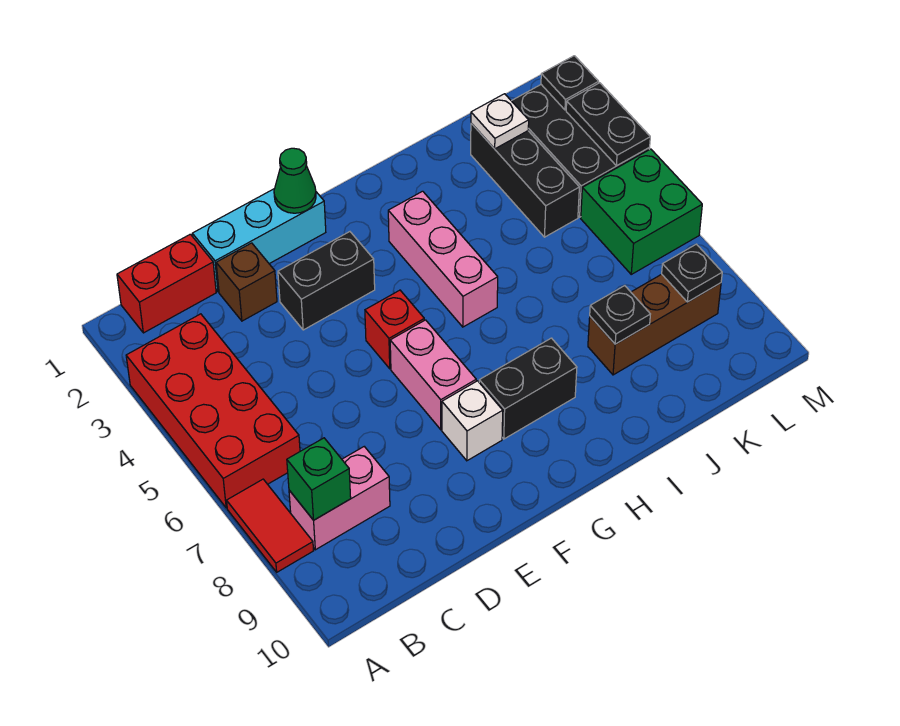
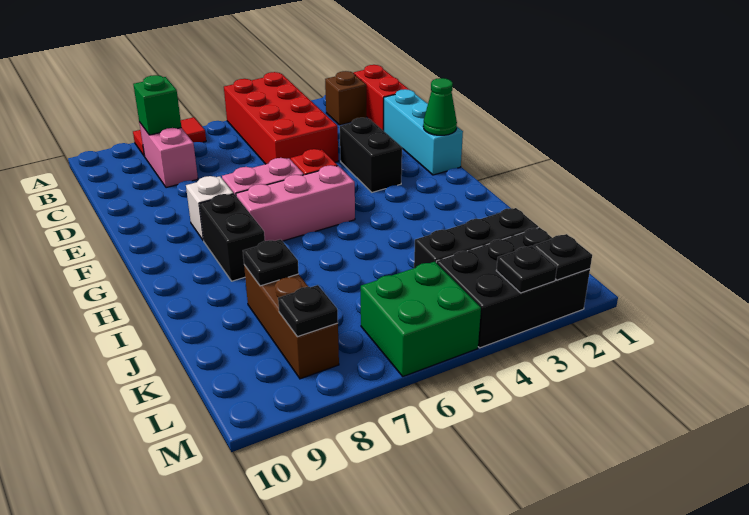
red 2x4 brick [126,314,300,508] -> red 2x4 brick turned to [224,72,338,164]
brown 1x1 brick [216,243,277,321] -> brown 1x1 brick moved to [325,71,366,125]
pink 1x3 brick [388,191,498,327] -> pink 1x3 brick moved to [236,165,355,241]
white 1x1 plate [471,94,529,149] -> none
black 1x2 plate [566,83,650,166] -> black 1x1 plate [496,246,557,293]

